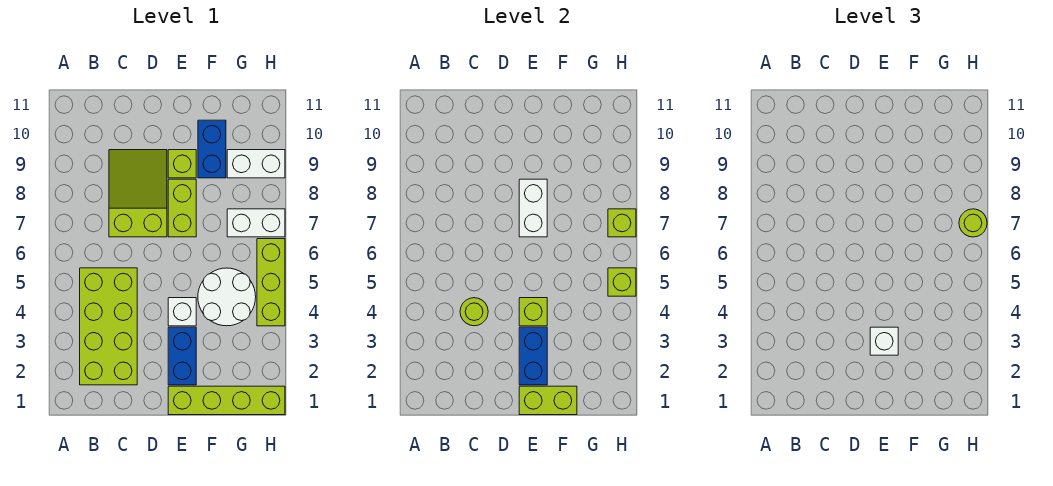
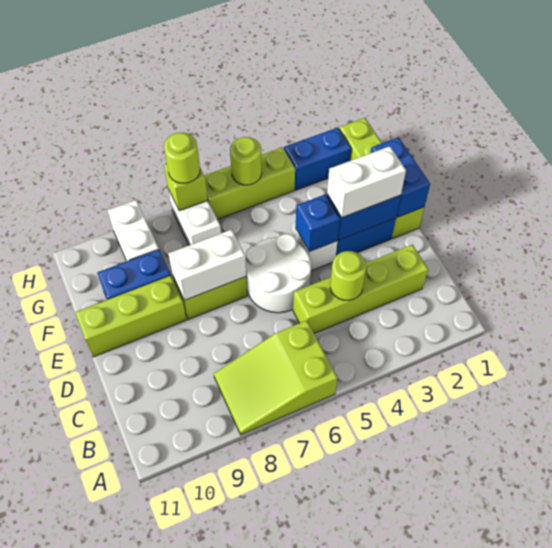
lime 2x4 brick [80,268,137,385] -> lime 1x4 brick [293,245,428,333]
lime 2x3 slope [109,150,167,237] -> lime 2x3 slope moved to [214,320,338,435]
lime 1x2 brick [519,386,577,415] -> blue 1x2 brick [371,137,430,217]
white 1x1 brick [870,327,898,355] -> white 1x2 brick [327,146,406,217]
lime 1x1 brick [519,298,547,326] -> blue 1x1 brick [296,194,340,252]
lime 1x1 brick [168,150,196,178] -> lime 1x3 brick [75,276,186,357]
white 2x2 round brick [198,268,256,326] -> white 2x2 round brick moved to [246,234,311,313]
none -> blue 1x2 brick [284,128,351,190]
lime 1x1 brick [608,268,636,296] -> lime 1x1 round brick [230,137,262,185]

